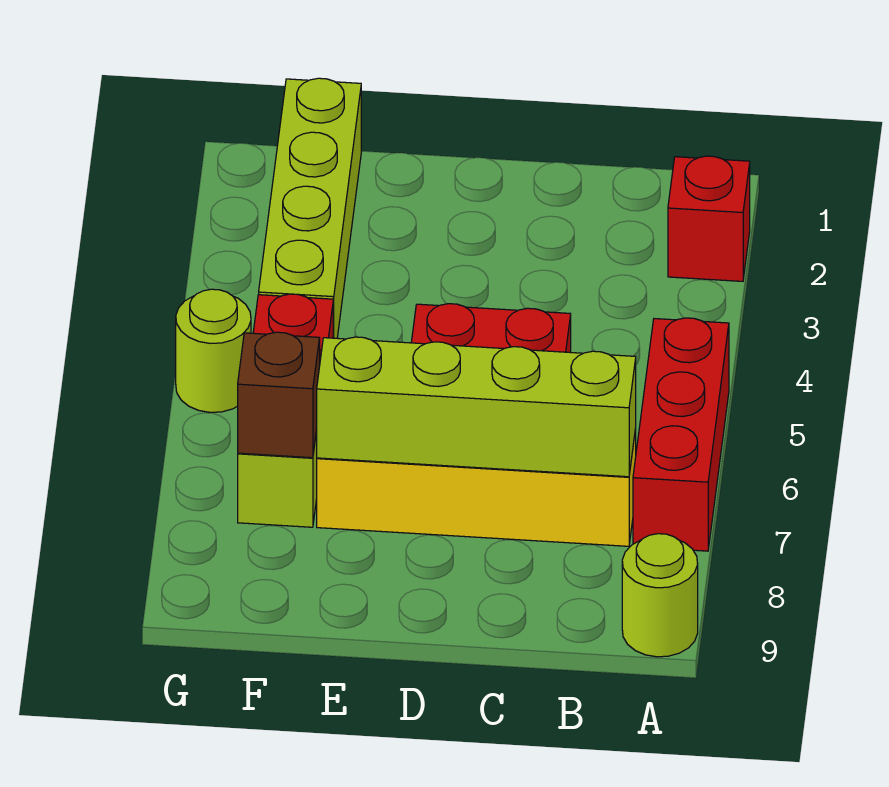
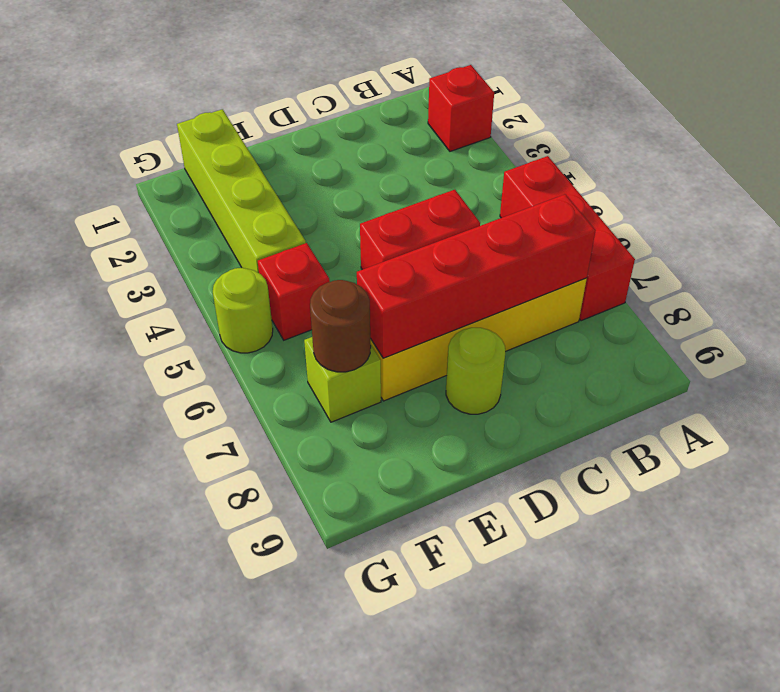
lime 1x1 round brick [622,534,698,657] -> lime 1x1 round brick moved to [446,328,505,414]
lime 1x4 brick [316,337,636,477] -> red 1x4 brick [357,194,596,358]
brown 1x1 brick [238,332,320,458] -> brown 1x1 round brick [310,280,371,372]

